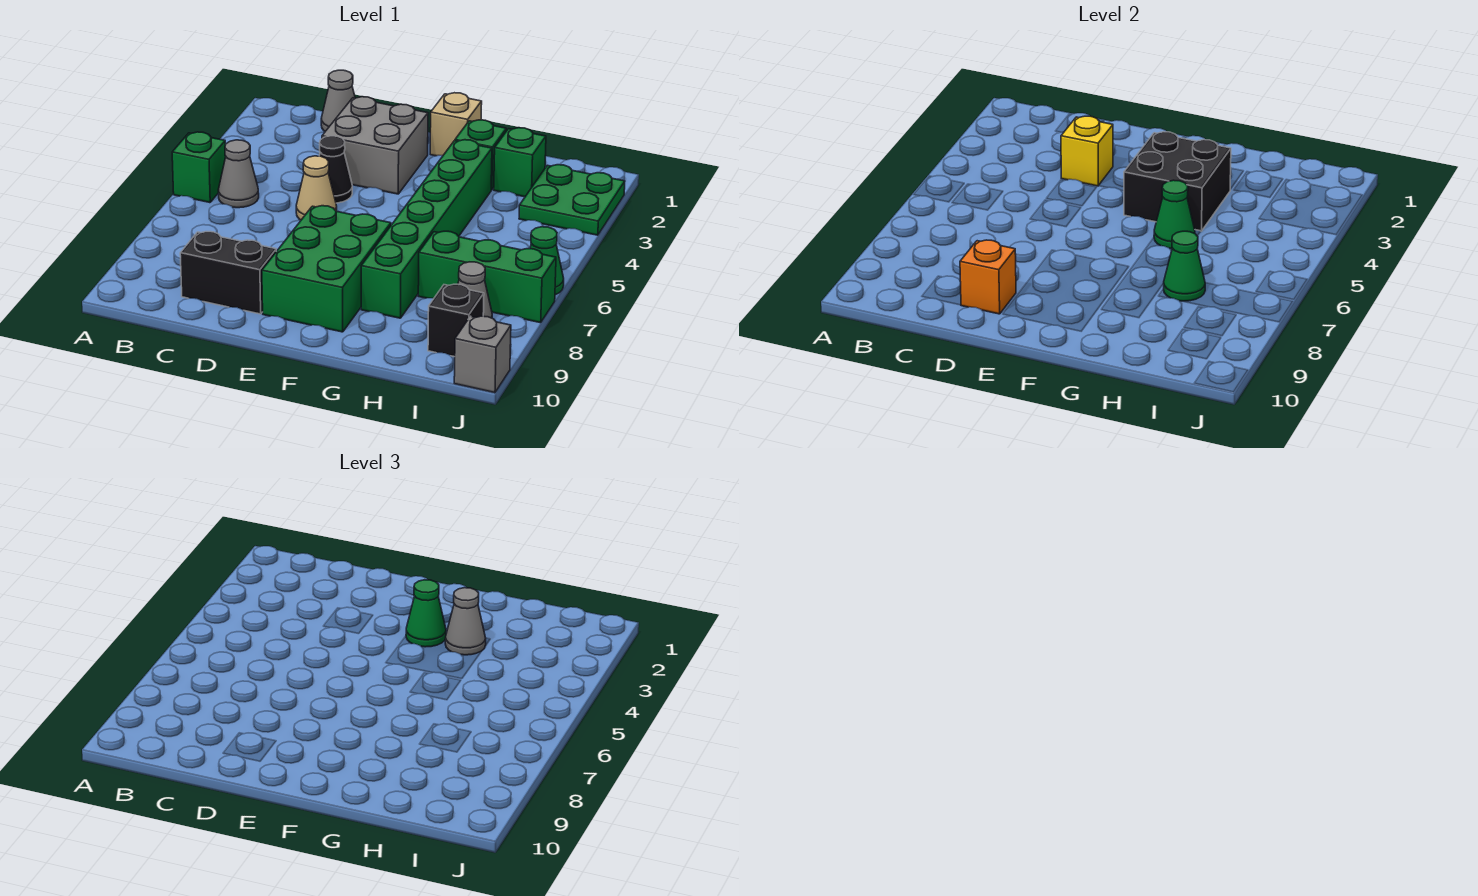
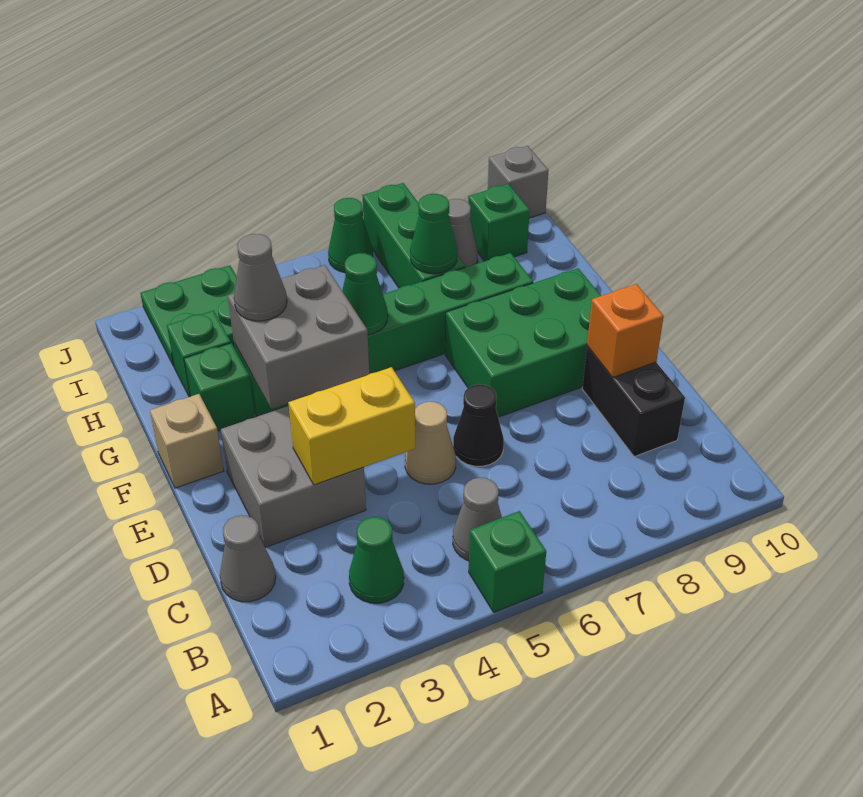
yellow 1x1 brick [1061,116,1113,186] -> yellow 1x2 brick [288,367,415,485]
black 1x1 cone [319,136,352,203] -> black 1x1 cone moved to [453,384,504,466]
black 2x2 brick [1124,132,1231,231] -> grey 2x2 brick [228,265,369,409]
green 1x1 cone [406,580,446,647] -> green 1x1 cone moved to [349,517,404,603]
black 1x1 brick [428,284,484,357] -> green 1x1 brick [468,184,530,261]

